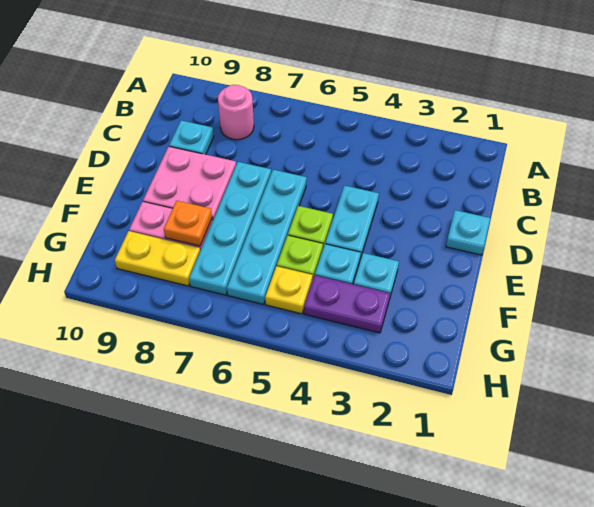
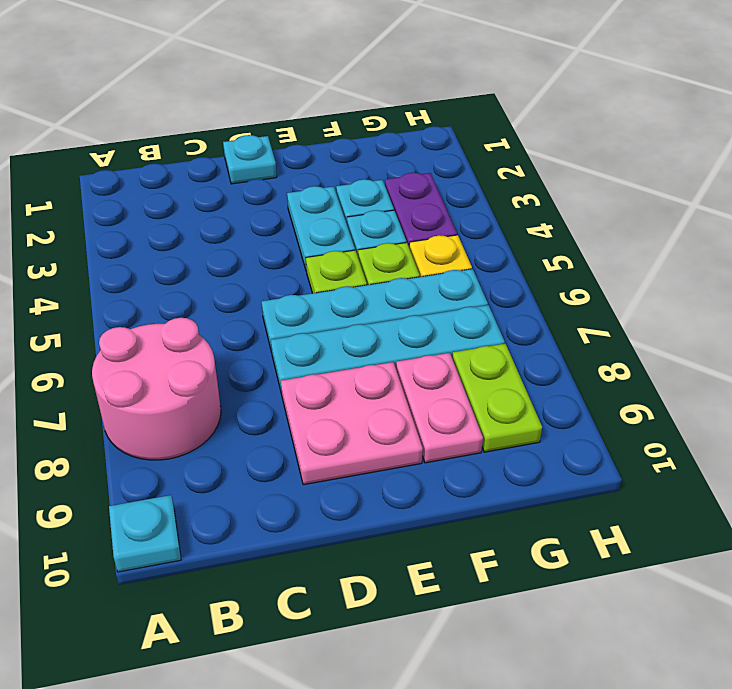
pink 1x1 round brick [218,85,254,140] -> pink 2x2 round brick [92,318,221,460]
cyan 1x1 plate [169,120,214,155] -> cyan 1x1 plate moved to [109,495,181,572]
cyan 1x2 plate [325,186,379,258] -> cyan 1x2 plate turned to [287,186,355,269]
orange 1x1 plate [164,201,212,246] -> none
yellow 1x2 plate [115,231,200,286] -> lime 1x2 plate [452,344,542,452]

